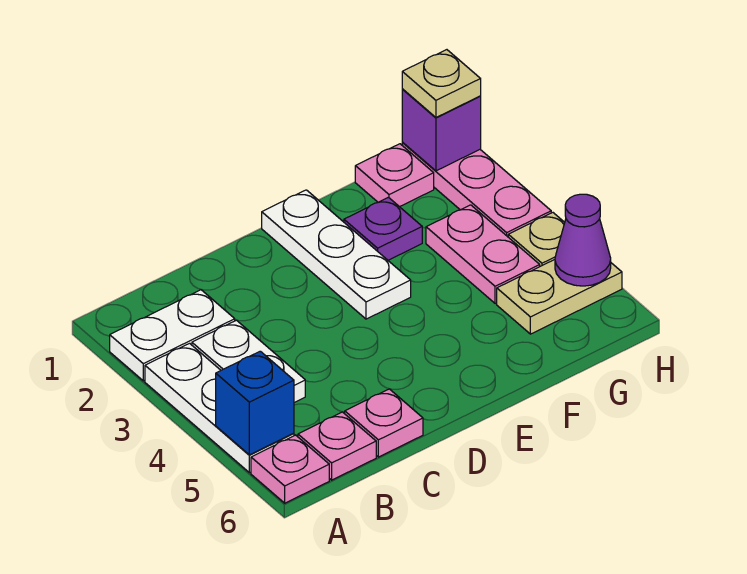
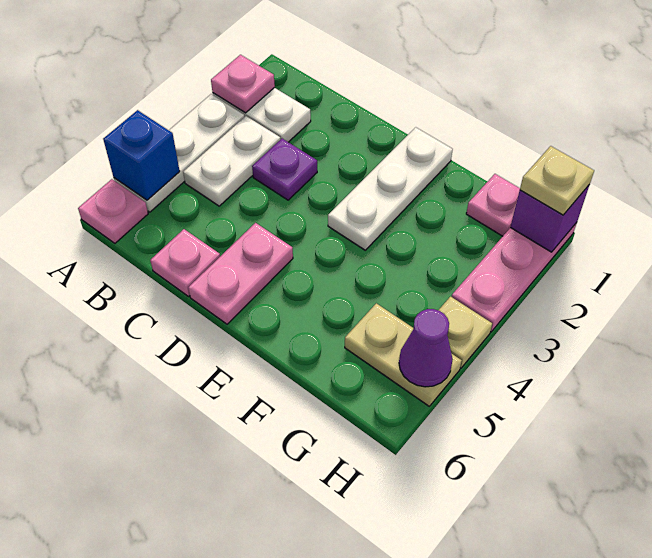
pink 1x1 plate [298,412,376,480] -> pink 1x1 plate moved to [211,55,275,113]
purple 1x1 plate [344,197,422,260] -> purple 1x1 plate moved to [252,139,317,200]
pink 1x2 plate [426,205,540,304] -> pink 1x2 plate moved to [188,223,293,324]

